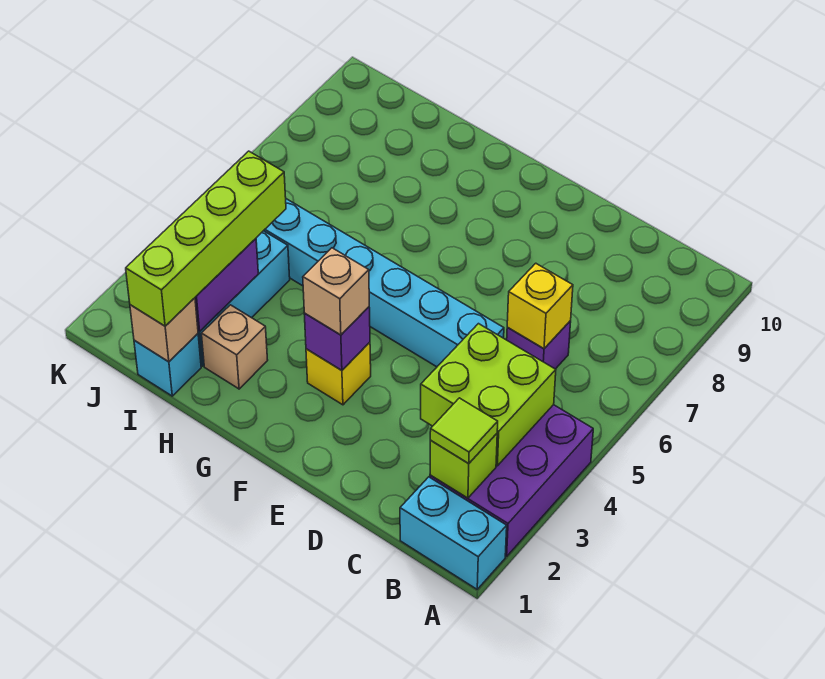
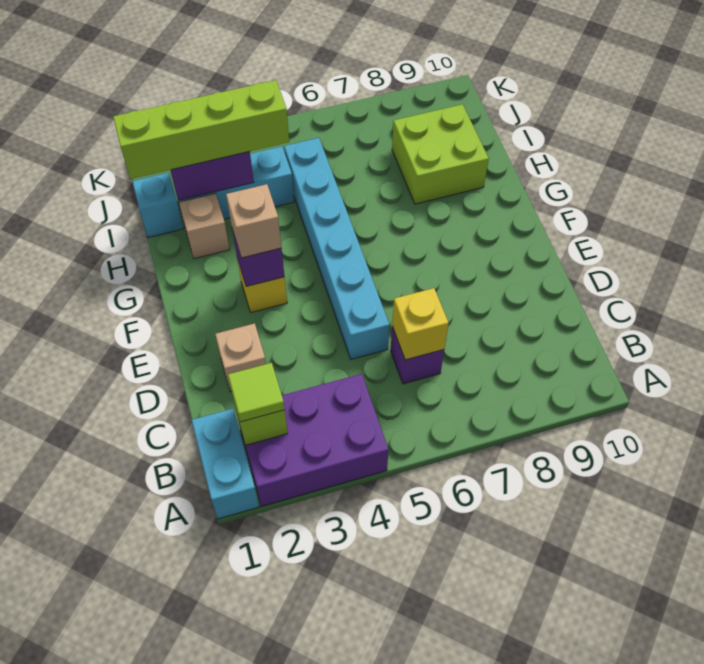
lime 2x2 brick [421,324,556,466] -> lime 2x2 brick moved to [392,104,489,204]
tan 1x1 brick [130,298,198,362] -> tan 1x1 brick moved to [215,323,266,392]

